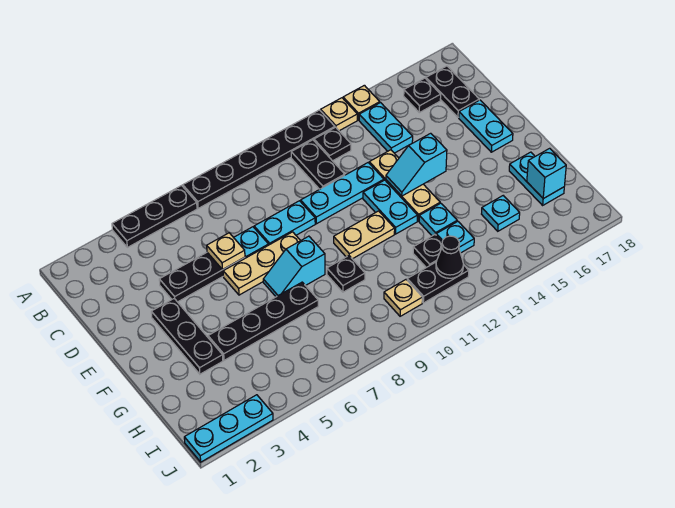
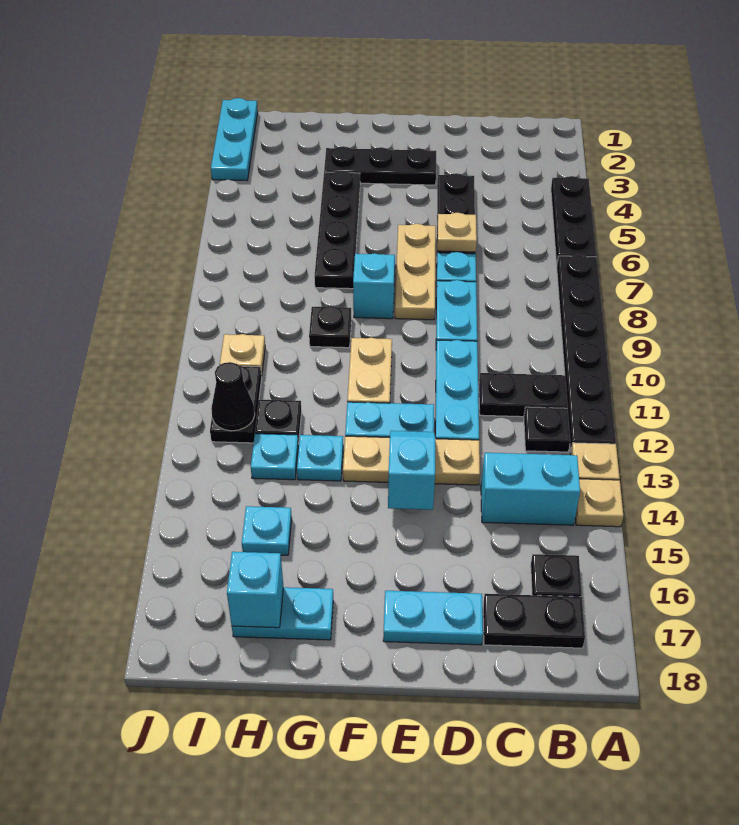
cyan 1x2 plate [359,103,413,153] -> cyan 1x2 brick [481,453,580,525]

